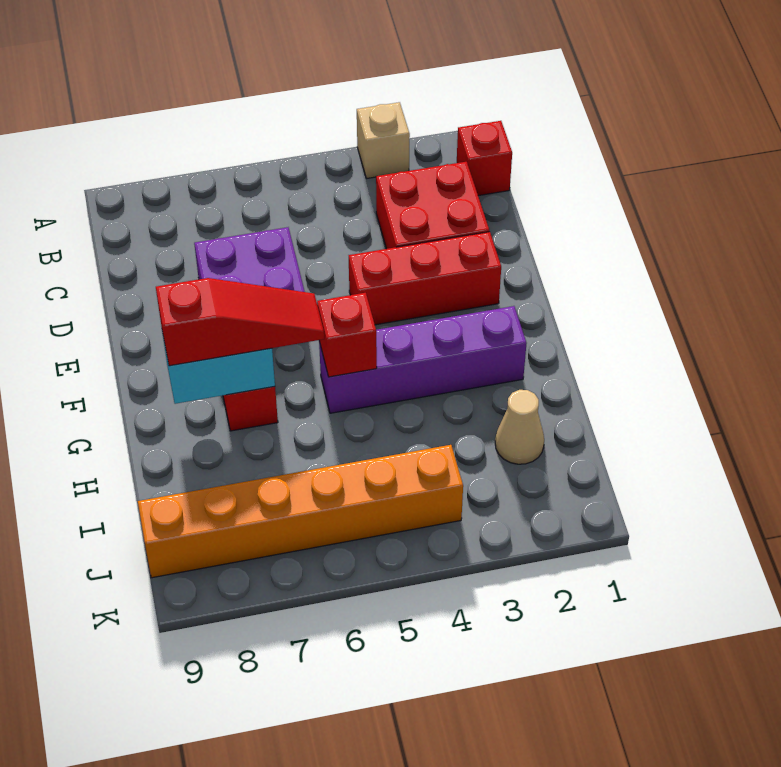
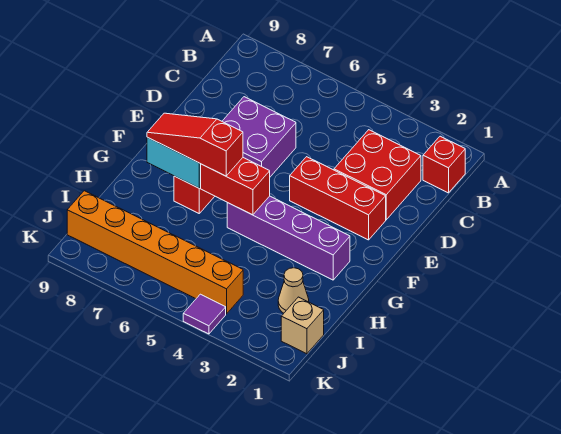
tan 1x1 brick [357,102,410,178] -> tan 1x1 brick moved to [281,297,324,354]
red 1x1 brick [317,293,377,377] -> red 1x2 brick [201,158,270,215]
red 1x3 slope [156,278,324,366] -> red 1x3 slope turned to [147,113,243,176]
none -> purple 1x1 tile [183,294,226,334]

